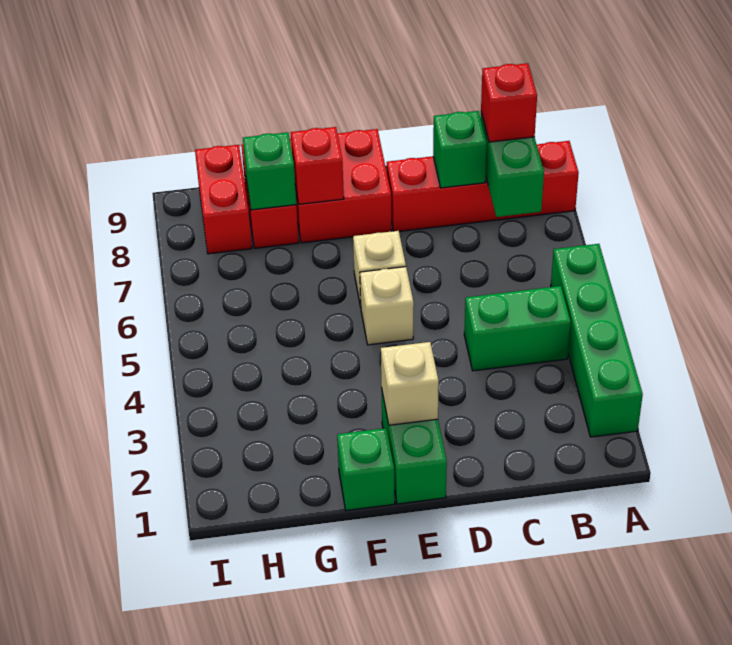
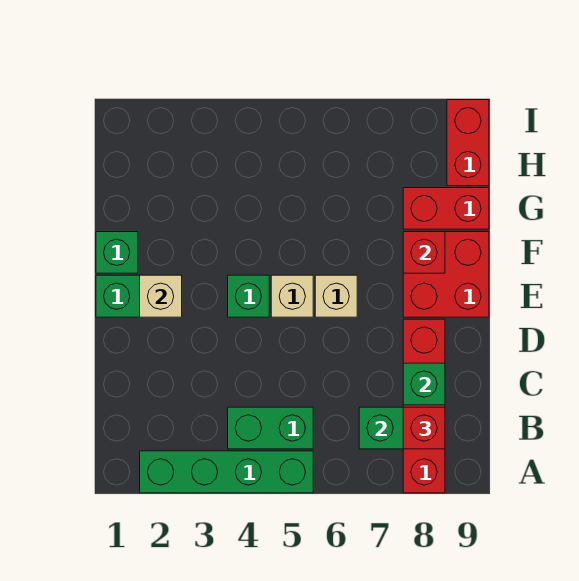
green 1x2 brick [464,286,571,371] -> green 1x2 brick turned to [228,407,313,449]
green 1x1 brick [243,132,296,210] -> green 1x1 brick moved to [228,275,269,317]
red 1x2 brick [195,145,252,254] -> red 1x2 brick turned to [447,100,489,186]

